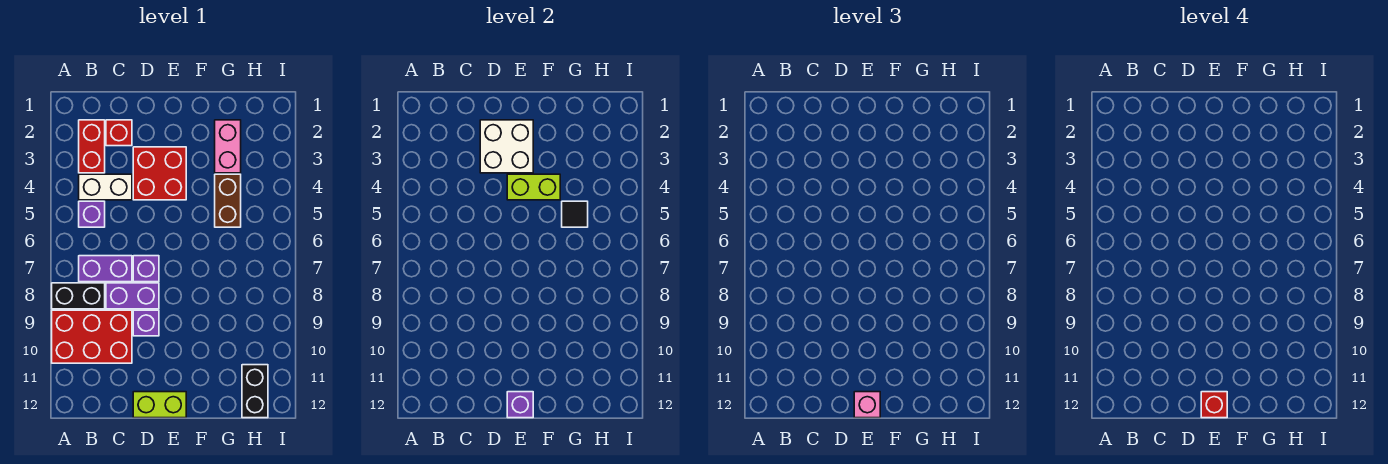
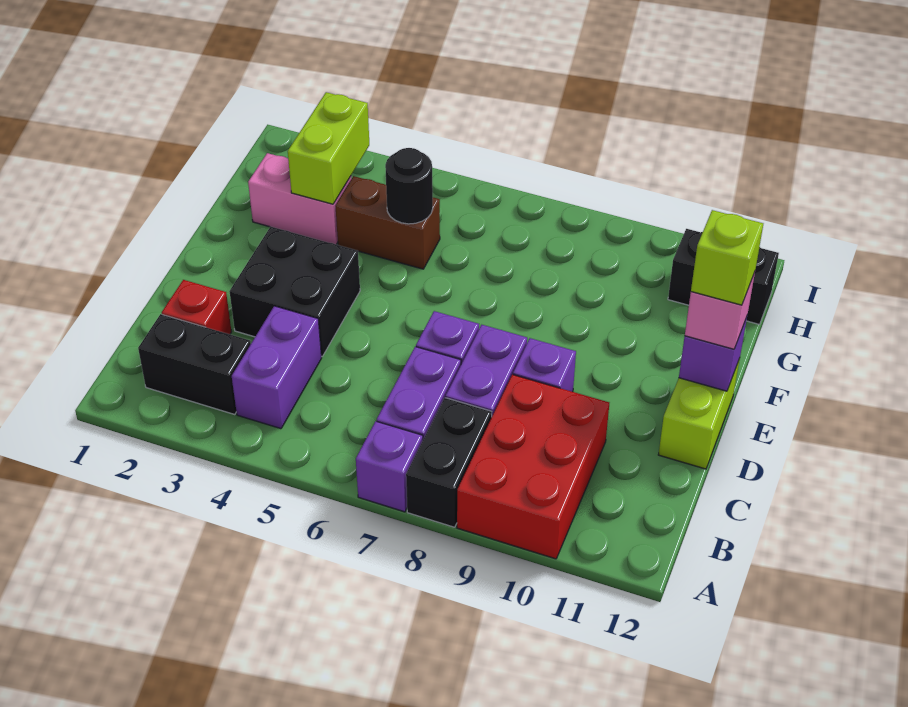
red 1x2 brick [79,120,105,173] -> black 1x2 brick [138,314,251,414]
white 1x2 brick [79,174,132,200] -> purple 1x2 brick [232,306,321,429]
purple 1x1 brick [79,201,105,227] -> purple 1x1 brick moved to [356,421,423,512]
white 2x2 brick [480,120,533,173] -> none
red 2x2 brick [133,147,186,200] -> black 2x2 brick [229,227,360,356]
lime 1x2 brick [507,174,560,200] -> lime 1x2 brick moved to [288,92,369,204]
red 1x1 brick [1201,392,1227,418] -> lime 1x1 brick [691,210,763,305]
black 1x1 tile [562,201,588,227] -> black 1x1 round brick [385,148,433,224]

